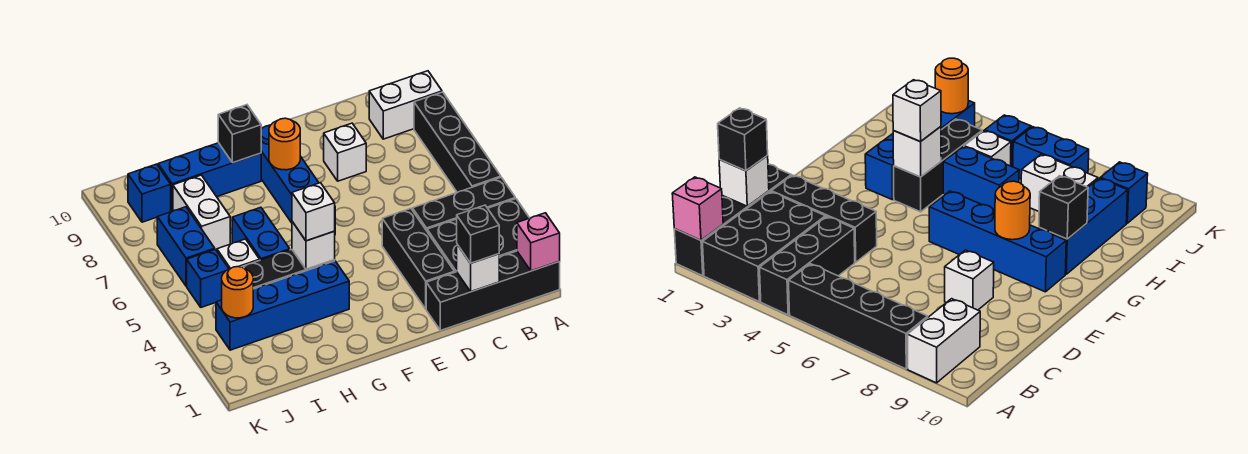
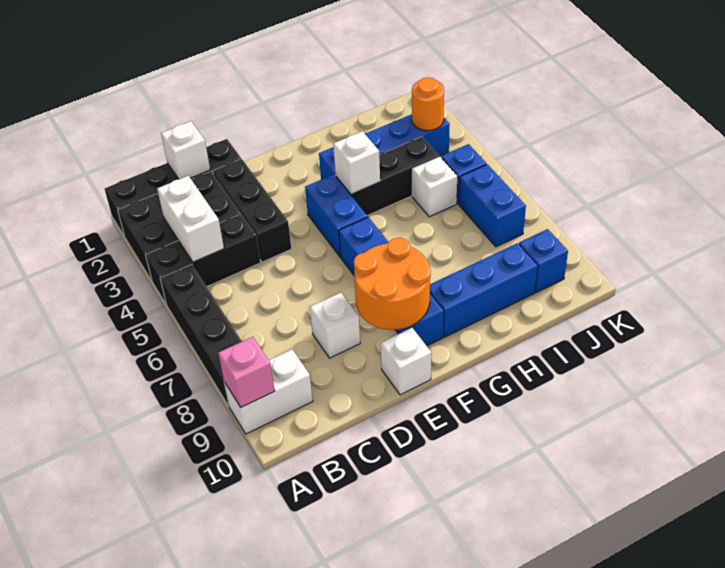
pink 1x1 brick [517,213,560,271] -> pink 1x1 brick moved to [218,337,275,407]
black 1x1 brick [457,205,499,263] -> none
orange 1x1 round brick [269,118,300,170] -> orange 2x2 round brick [354,238,431,330]
white 1x1 brick [292,183,335,241] -> white 1x1 brick moved to [381,328,432,395]
black 1x1 brick [218,105,261,163] -> none
blue 1x2 brick [232,207,290,260] -> blue 1x2 brick moved to [305,174,368,257]
white 1x2 brick [173,175,230,250] -> white 1x2 brick moved to [157,176,224,262]

